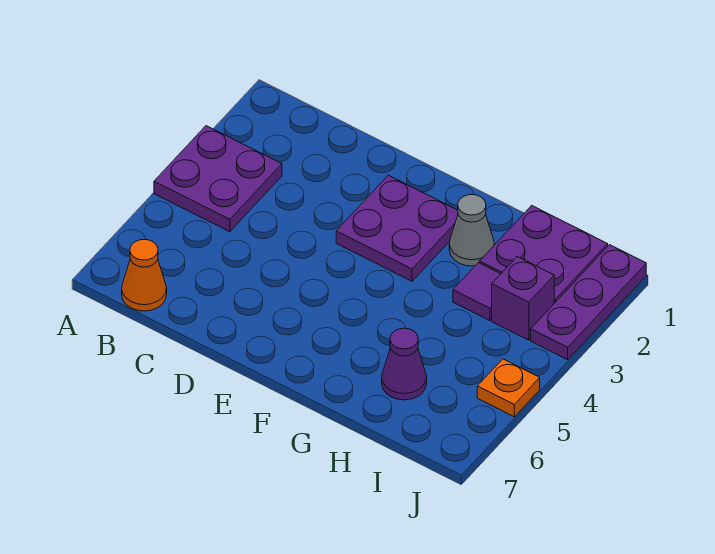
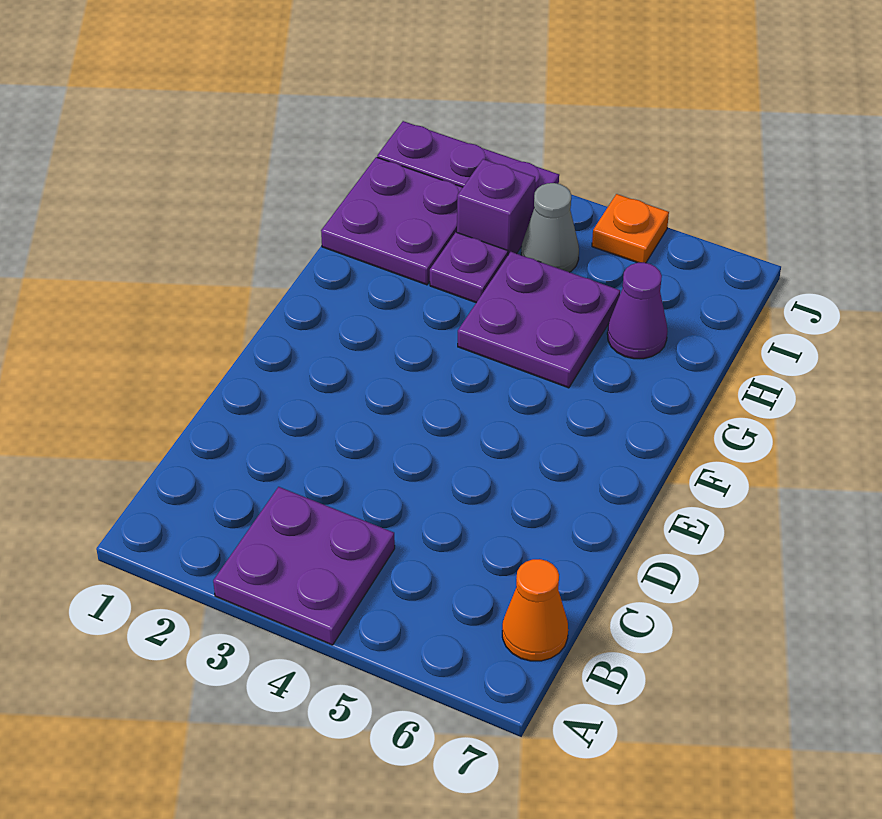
purple 2x2 plate [336,175,458,281] -> purple 2x2 plate moved to [458,252,620,388]
grey 1x1 cone [449,195,494,266] -> grey 1x1 cone moved to [521,183,579,272]
purple 1x1 tile [453,263,500,321] -> purple 1x1 plate [430,232,508,303]

